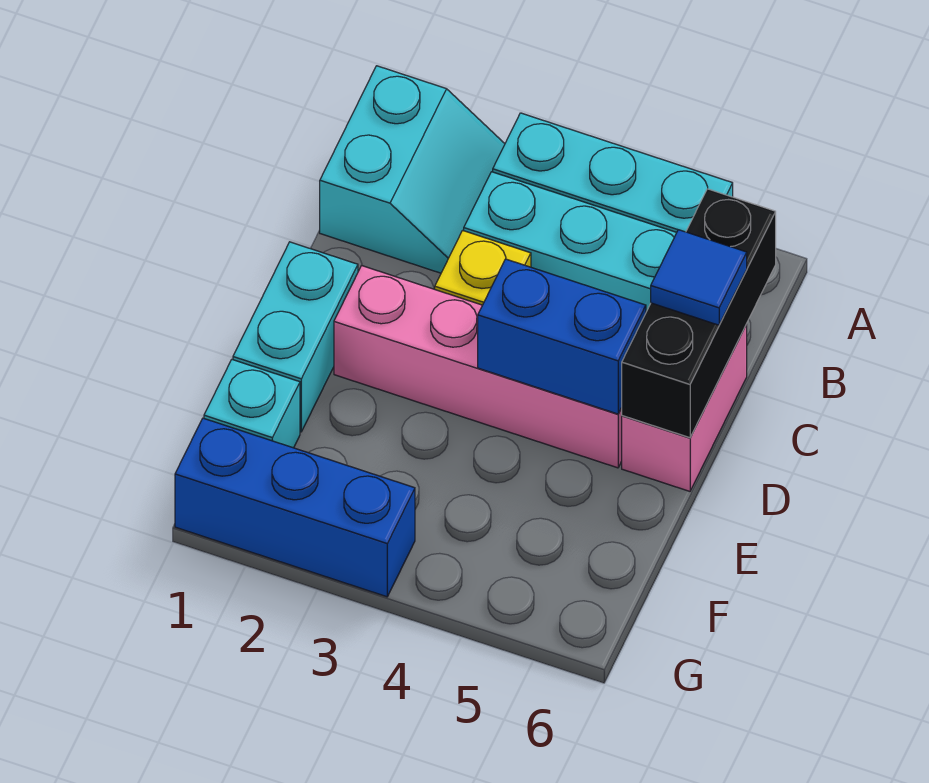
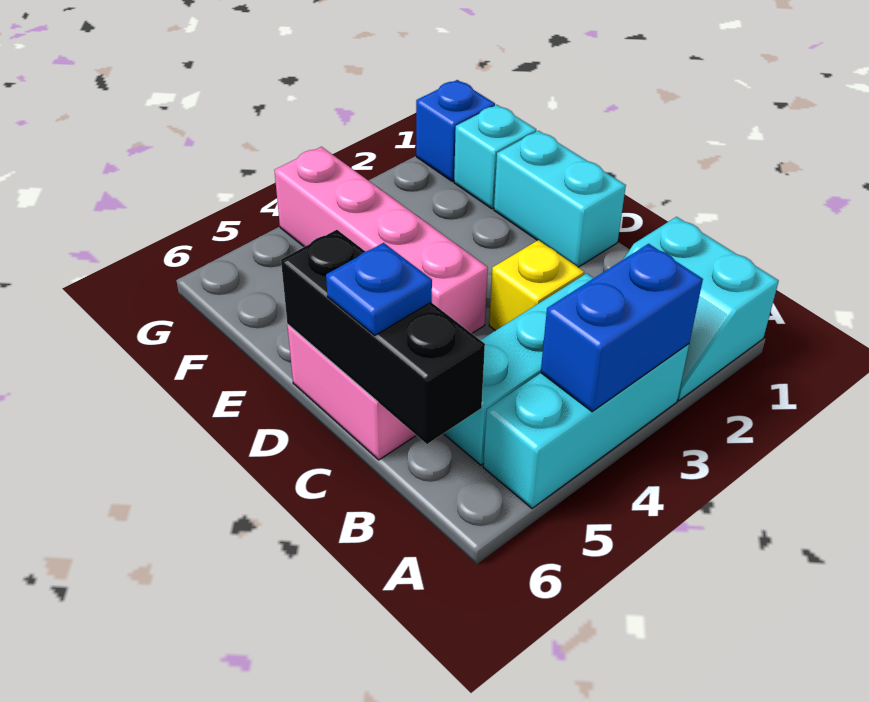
blue 1x1 tile [651,230,747,325] -> blue 1x1 plate [326,243,432,335]
pink 1x4 brick [334,266,622,468] -> pink 1x4 brick turned to [274,147,488,333]
blue 1x2 brick [478,259,646,414] -> blue 1x2 brick moved to [541,244,703,412]
blue 1x3 brick [175,418,415,597] -> blue 1x1 brick [416,80,495,181]

